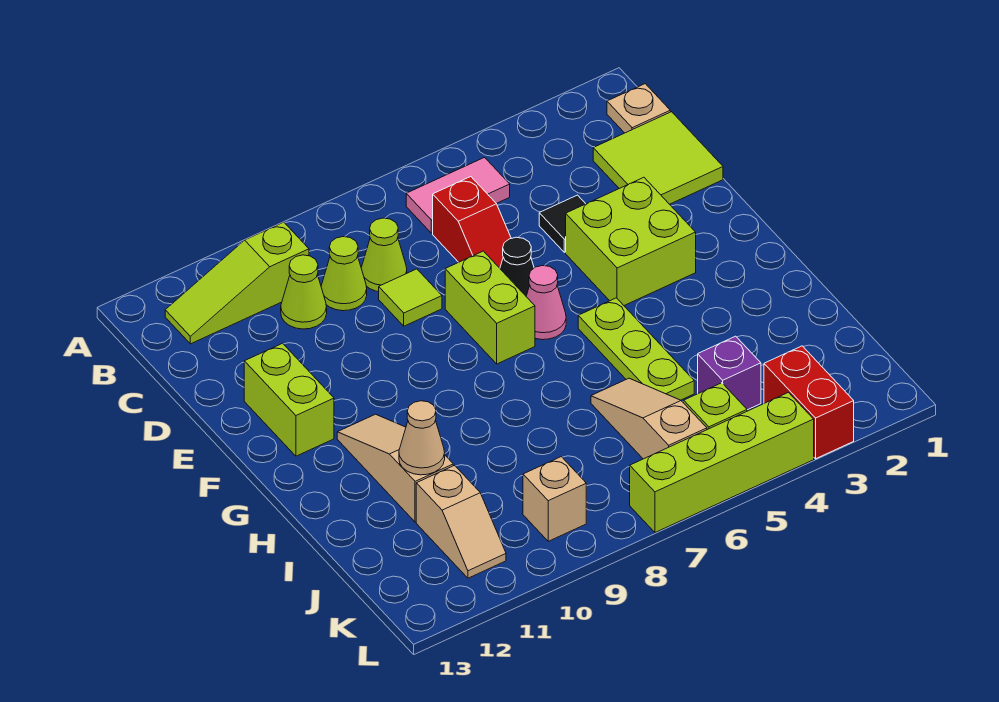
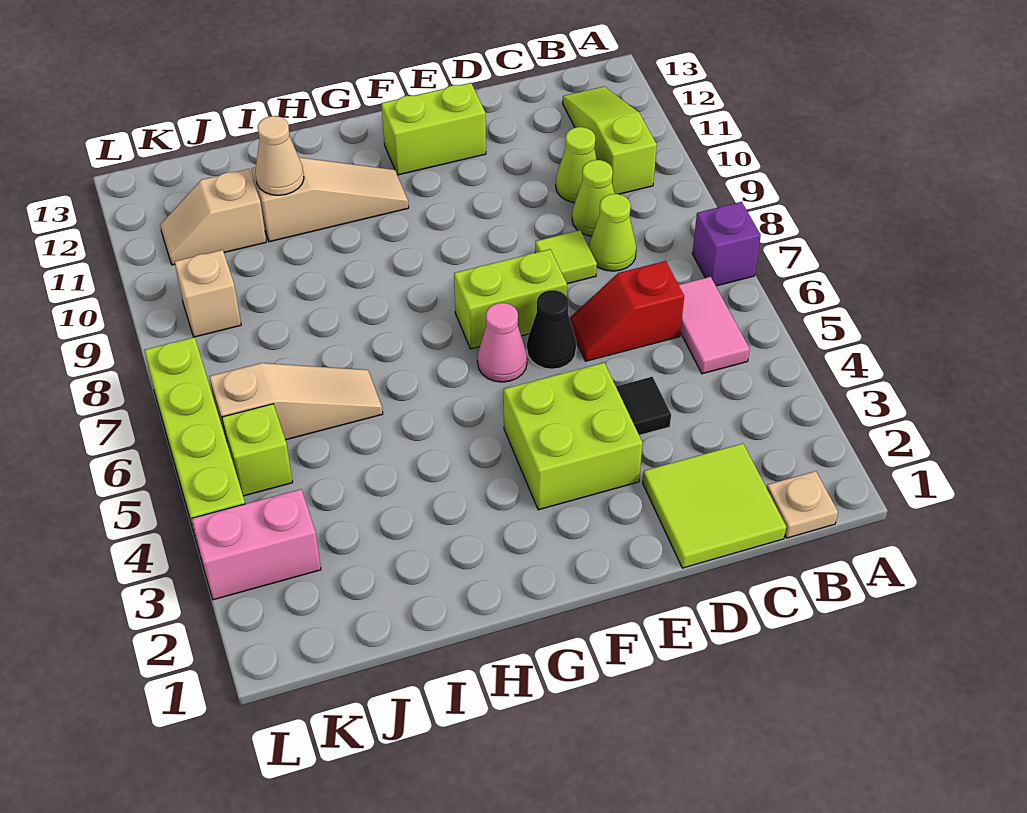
lime 1x3 plate [578,298,694,400] -> none
purple 1x1 brick [698,336,761,410] -> purple 1x1 brick moved to [692,202,761,286]
red 1x2 brick [764,346,854,459] -> pink 1x2 brick [192,489,321,600]

